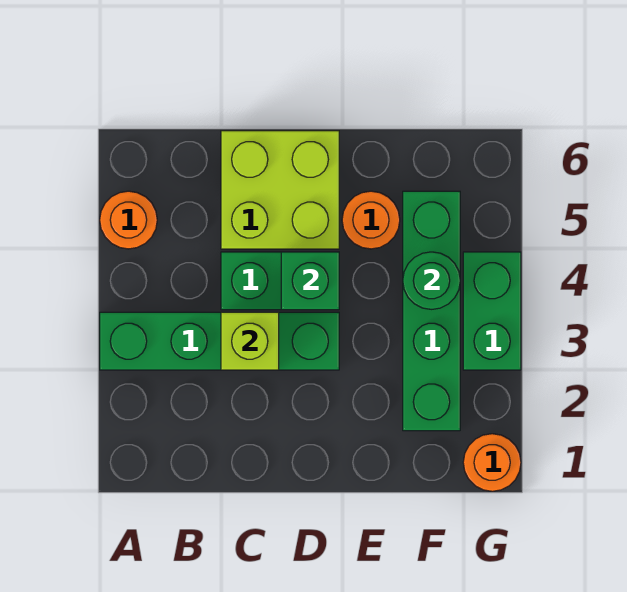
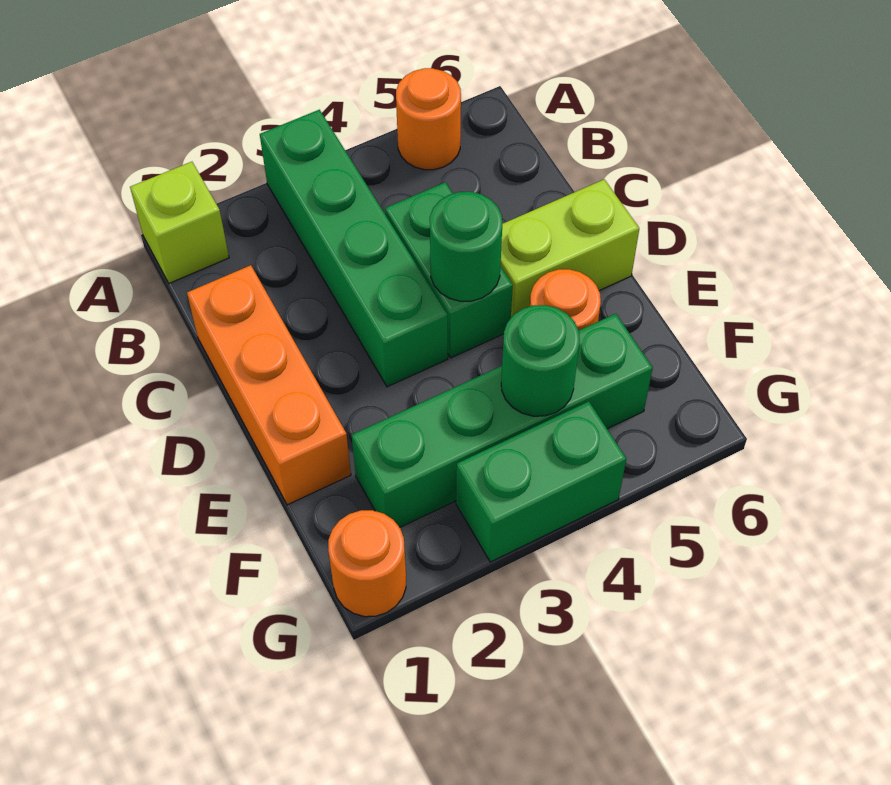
none -> orange 1x3 brick [187,265,351,505]
lime 1x1 brick [221,312,279,370] -> lime 1x1 brick moved to [130,162,229,283]
lime 2x2 brick [221,131,339,249] -> lime 1x2 brick [500,179,639,317]
green 1x1 brick [281,252,339,310] -> green 1x1 round brick [430,192,502,301]

